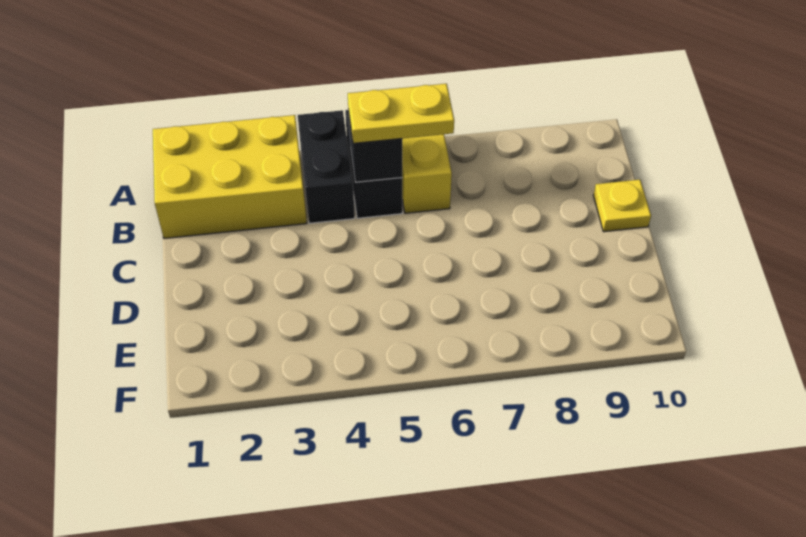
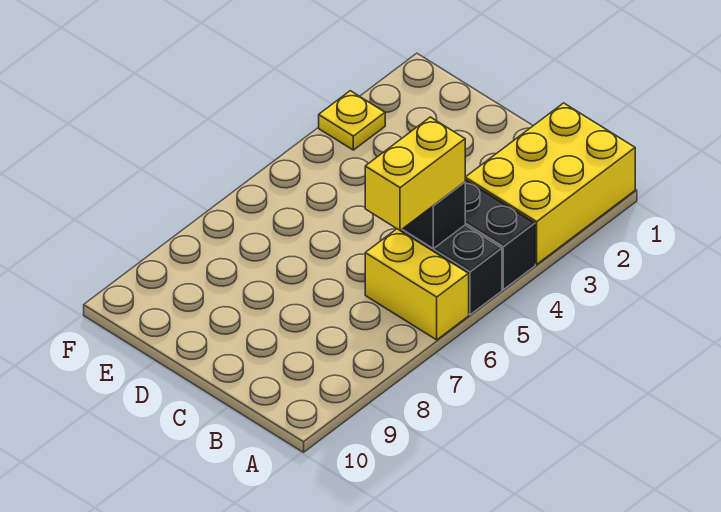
yellow 1x2 plate [348,84,454,143] -> yellow 1x2 brick [365,117,465,230]
yellow 1x1 plate [593,180,651,232] -> yellow 1x1 plate moved to [319,91,385,150]

